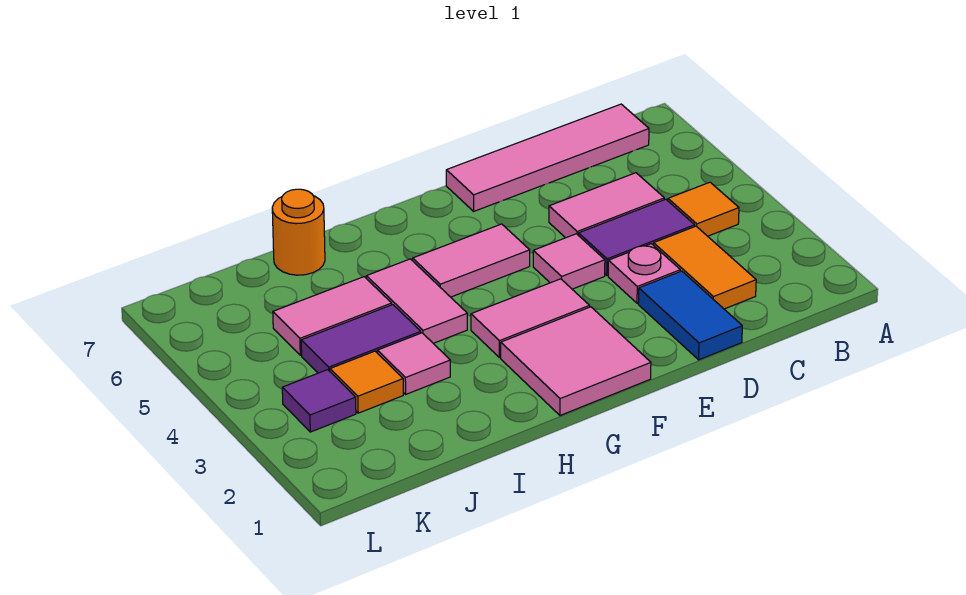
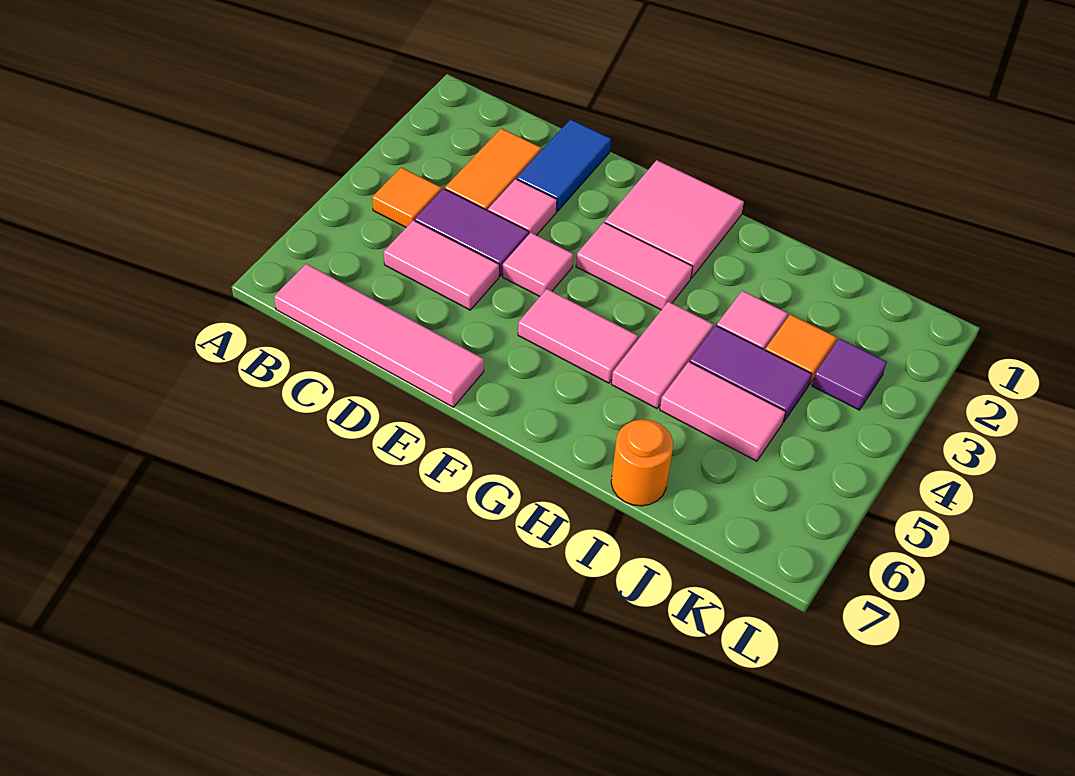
pink 1x1 plate [608,244,680,303] -> pink 1x1 tile [488,179,557,235]

